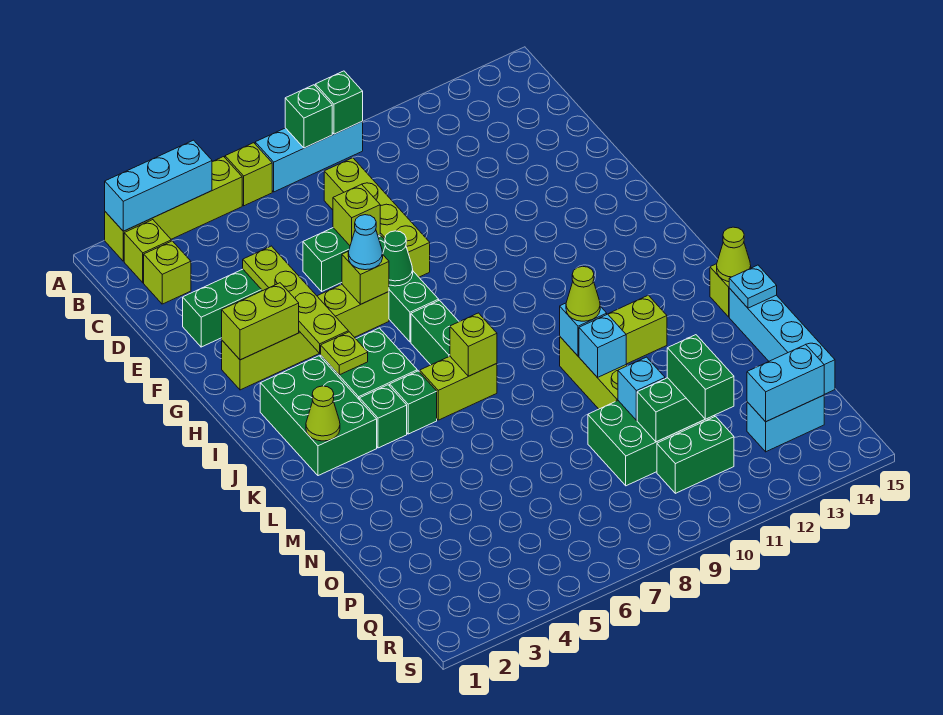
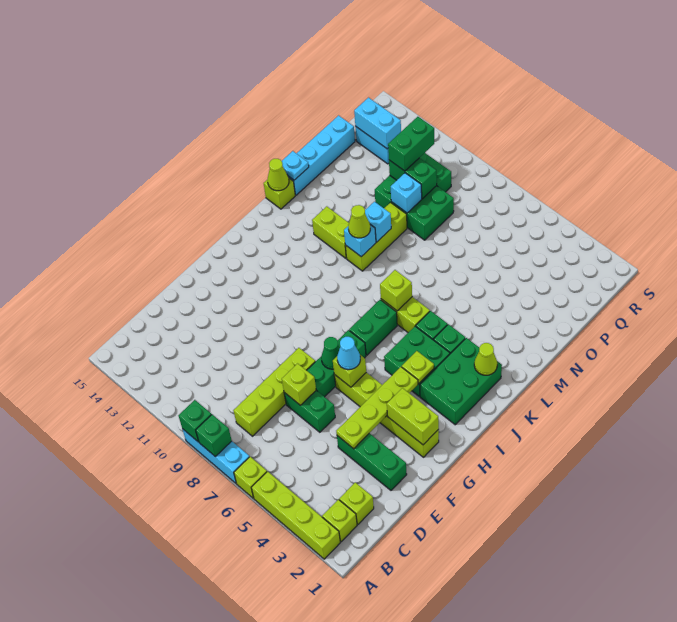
cyan 1x3 brick [105,140,212,231] -> none

